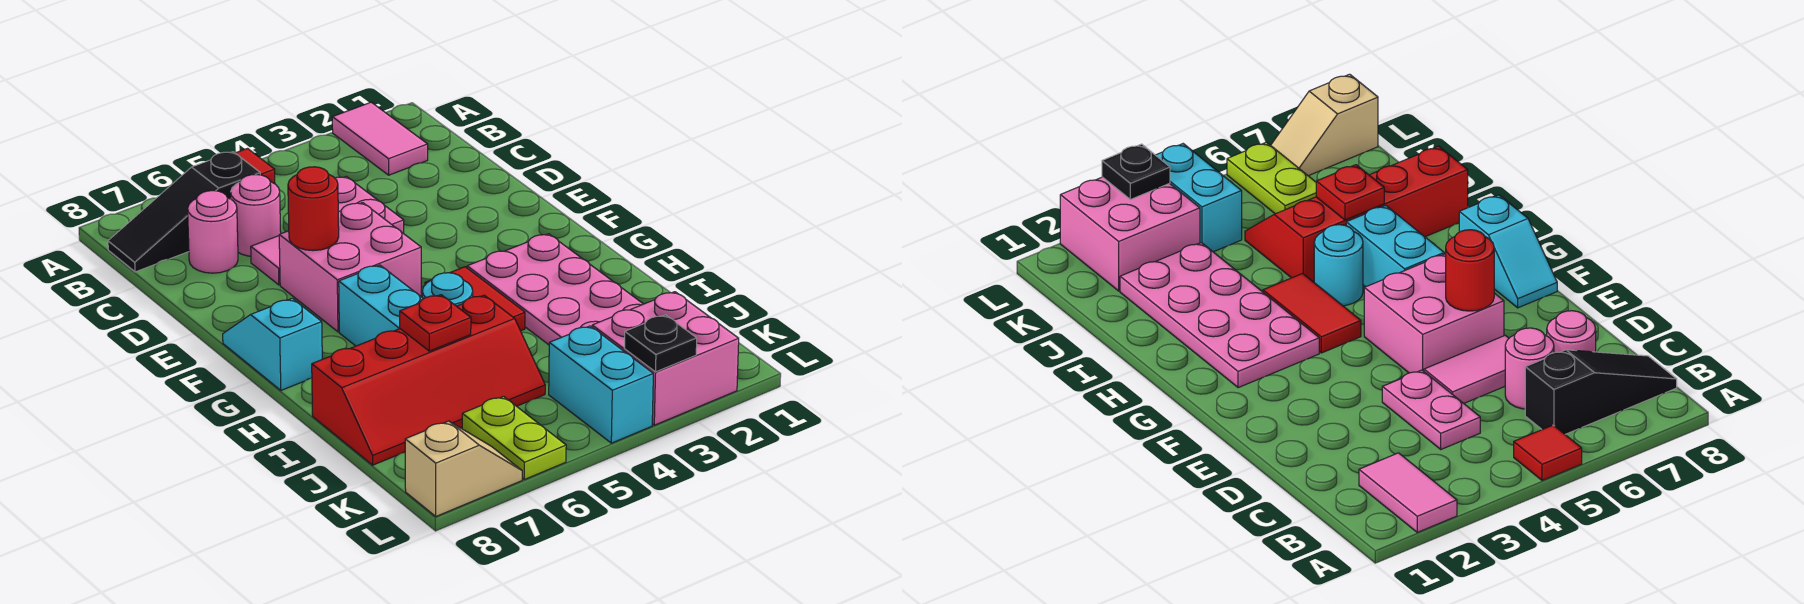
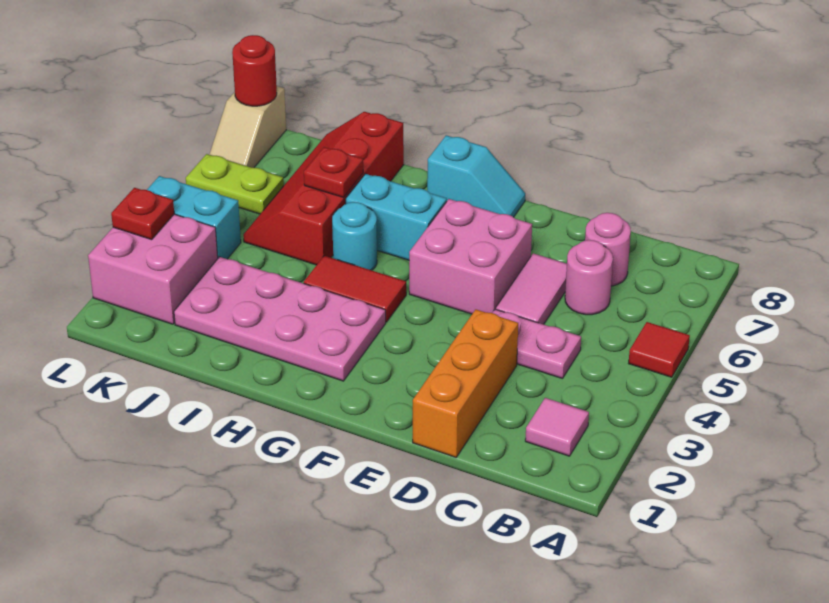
pink 1x2 tile [332,102,428,175] -> pink 1x1 tile [525,398,589,456]
black 1x3 slope [108,152,260,272] -> none
none -> orange 1x3 brick [413,309,518,457]
red 1x1 round brick [288,167,339,251] -> red 1x1 round brick moved to [232,35,277,106]
black 1x1 plate [625,315,697,372] -> red 1x1 plate [111,188,174,240]

